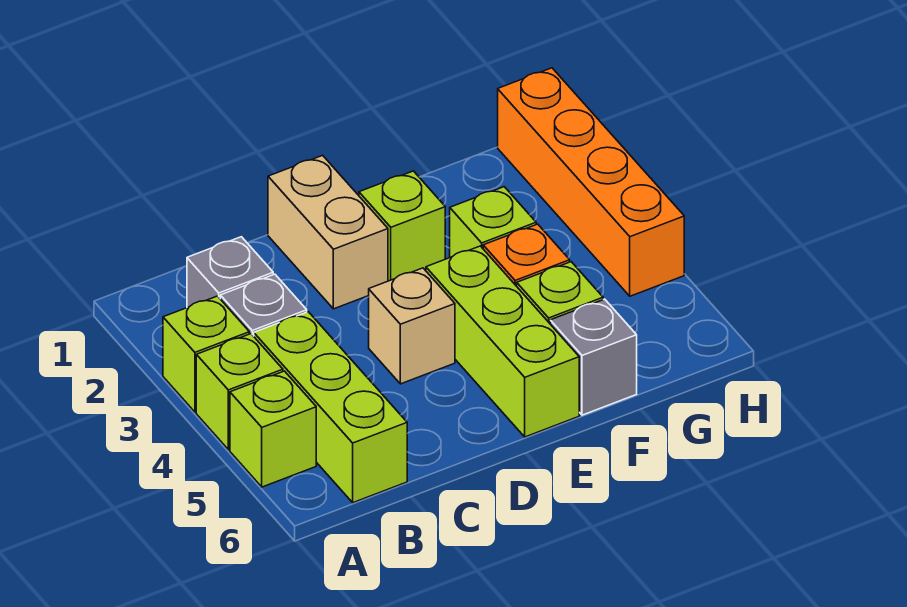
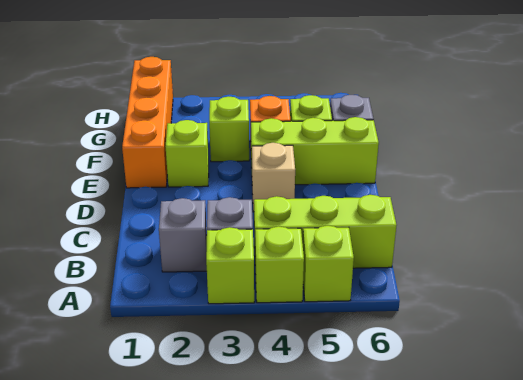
tan 1x2 brick [268,155,388,309] -> none
orange 1x4 brick [498,68,684,296] -> orange 1x4 brick turned to [122,57,173,188]

